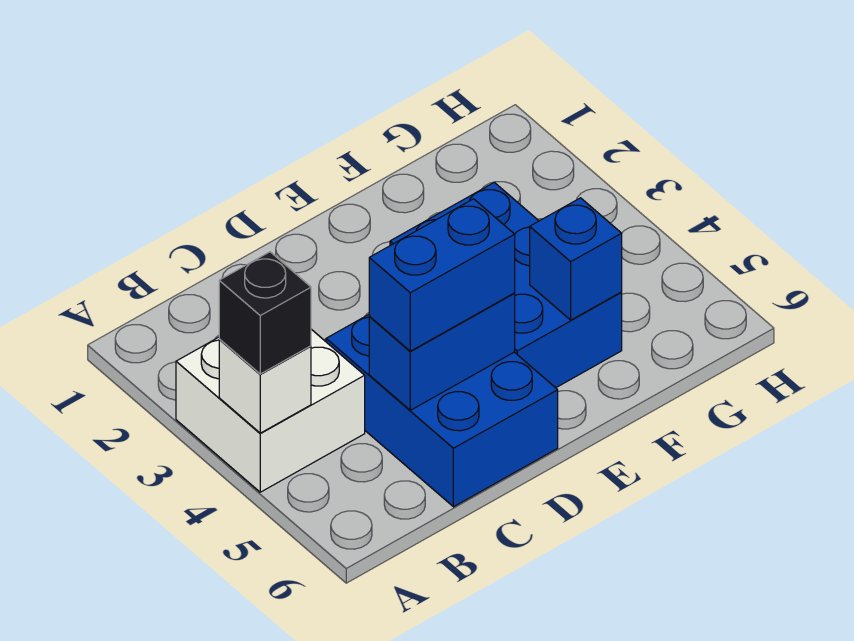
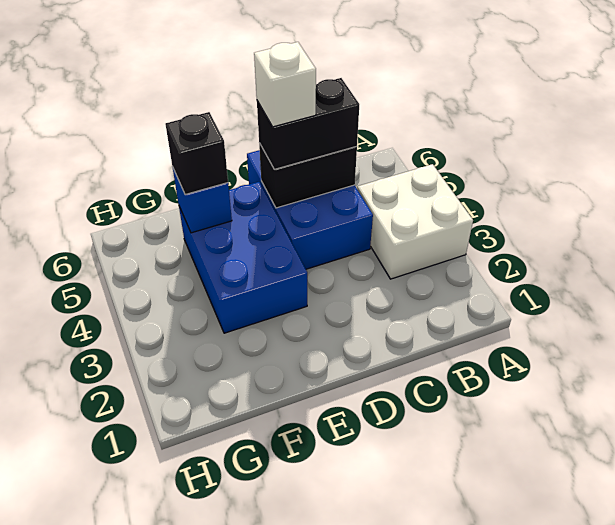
white 1x1 brick [219,340,311,433] -> white 1x1 brick moved to [254,42,316,127]
black 1x1 brick [219,252,311,374] -> black 1x1 brick moved to [166,112,228,195]
blue 1x2 brick [369,293,515,410] -> black 1x2 brick [259,143,357,208]
blue 1x2 brick [369,199,515,351] -> black 1x2 brick [257,78,359,169]

